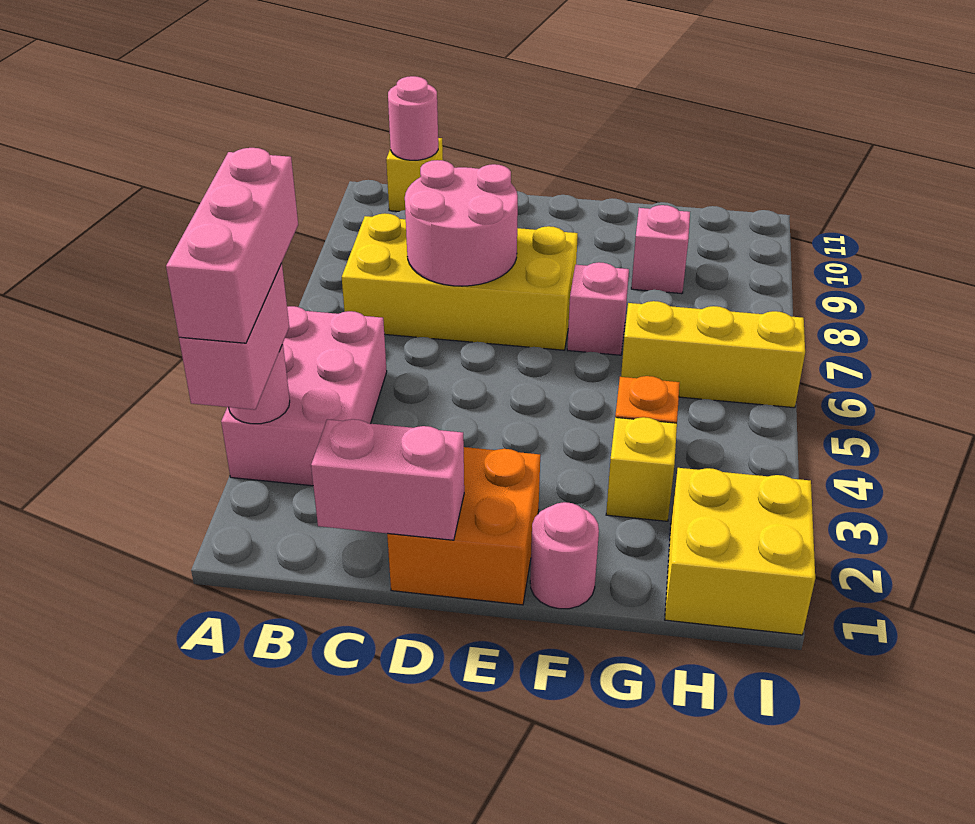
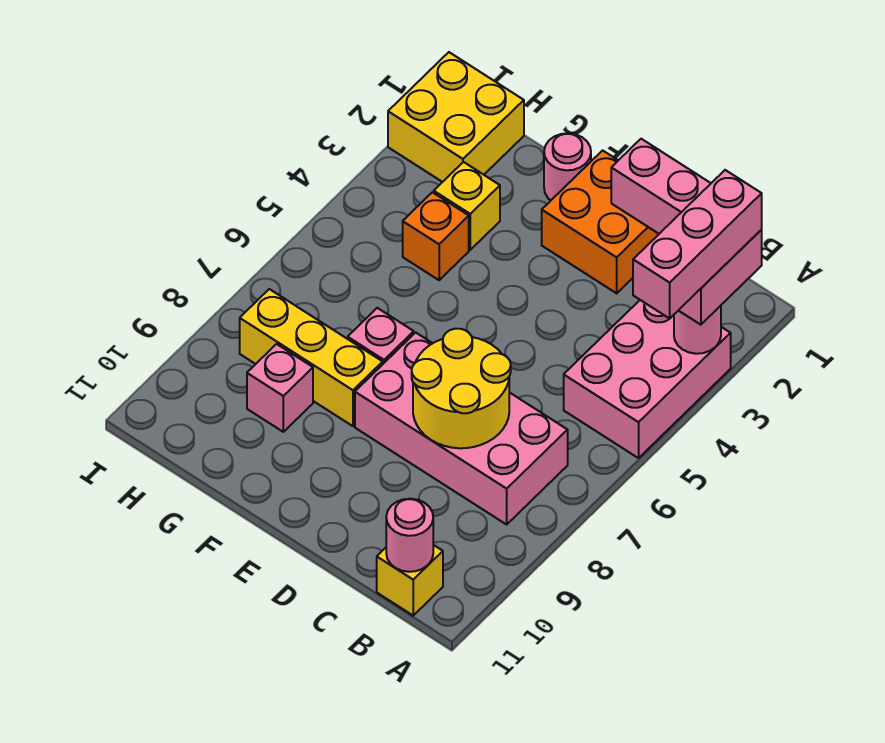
yellow 2x4 brick [342,213,578,350] -> pink 2x4 brick [355,333,568,524]
pink 2x2 round brick [405,160,518,286] -> yellow 2x2 round brick [412,329,511,448]
yellow 1x3 brick [621,301,805,408] -> yellow 1x3 brick moved to [240,289,383,426]

